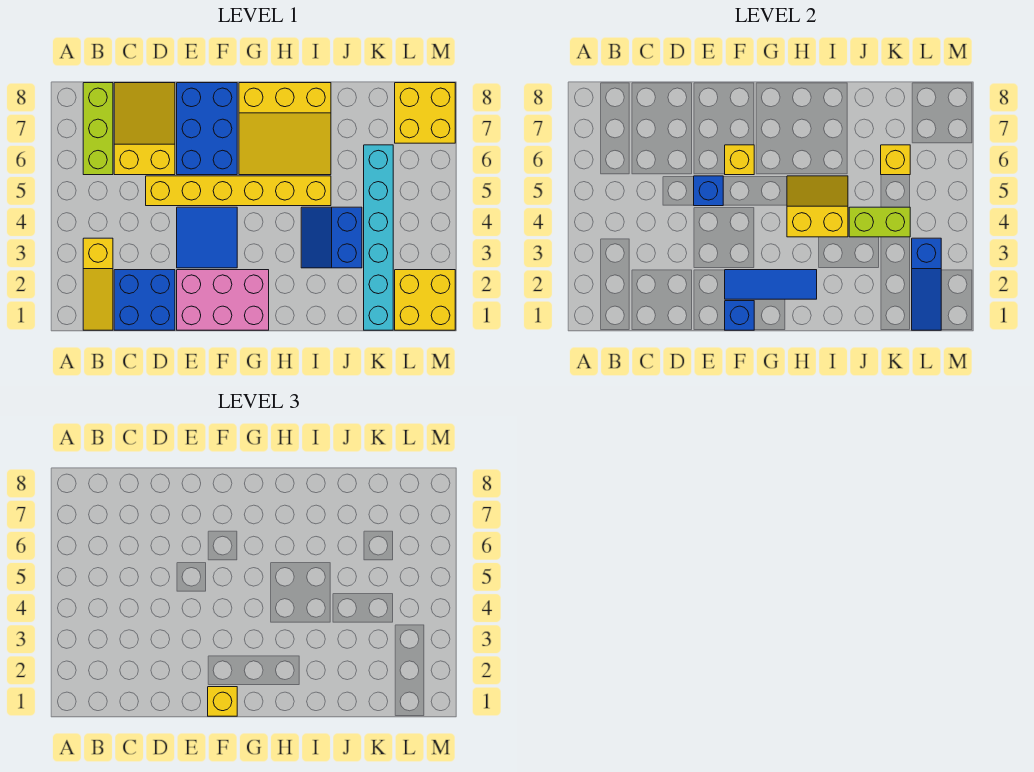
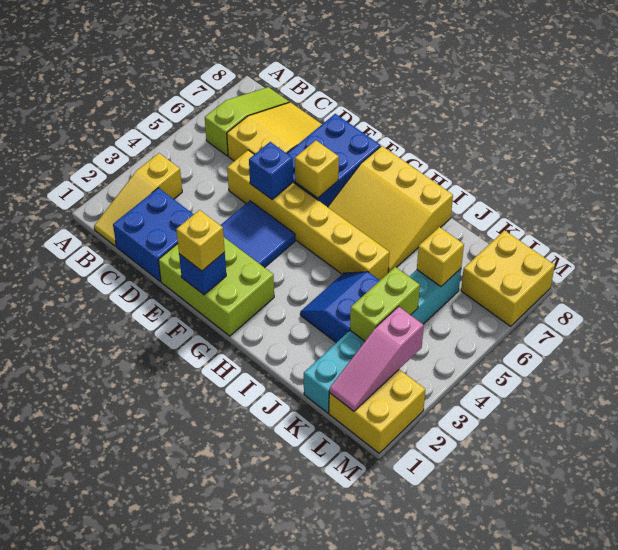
lime 1x3 brick [83,83,113,175] -> lime 1x3 slope [205,87,289,156]
pink 2x3 brick [177,270,269,330] -> lime 2x3 brick [158,238,274,336]
blue 1x3 tile [725,270,817,299] -> none
yellow 2x2 slope [787,176,848,237] -> none
lime 1x2 brick [849,207,910,237] -> lime 1x2 brick turned to [350,267,420,341]
blue 1x3 slope [912,238,941,330] -> pink 1x3 slope [329,306,424,411]

